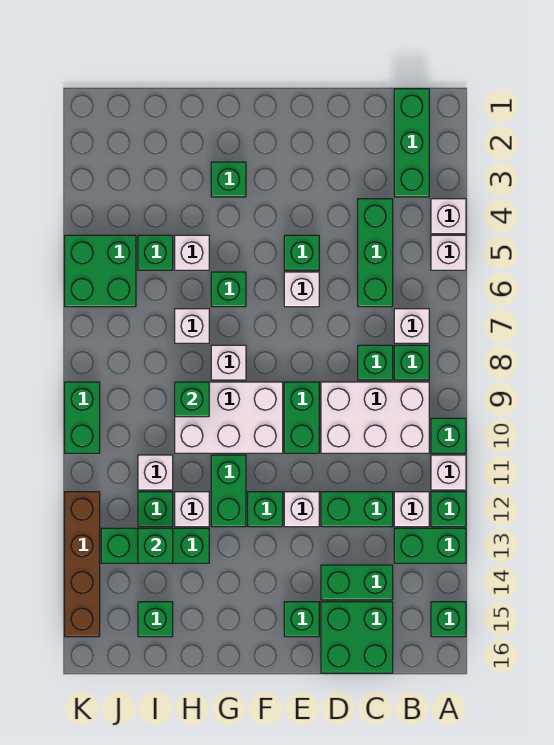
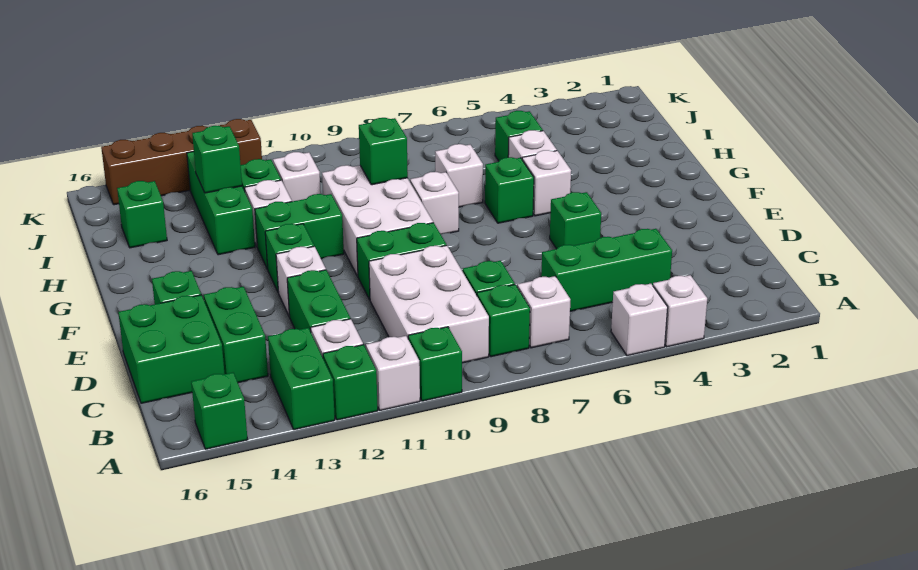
green 1x3 brick [394,89,429,197] -> none
white 1x1 brick [284,272,319,307] -> white 1x1 brick moved to [522,150,571,216]
green 1x1 brick [211,162,246,197] -> none
green 2x2 brick [65,235,136,307] -> none
green 1x2 brick [65,382,100,453] -> none

